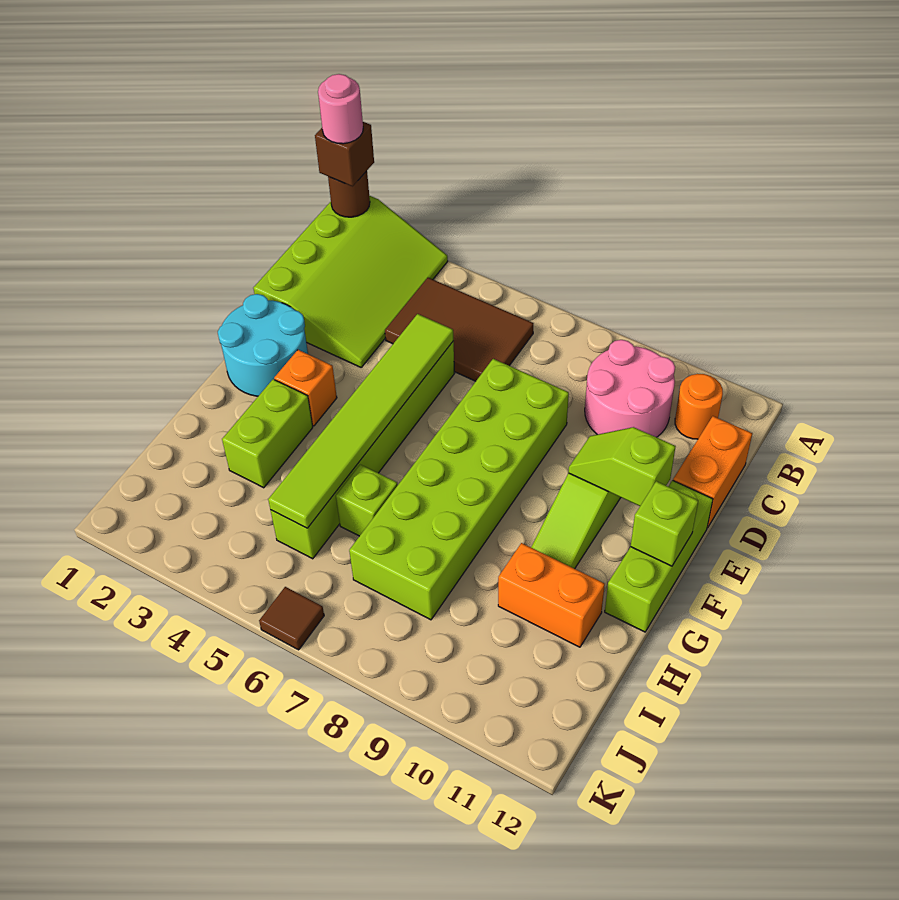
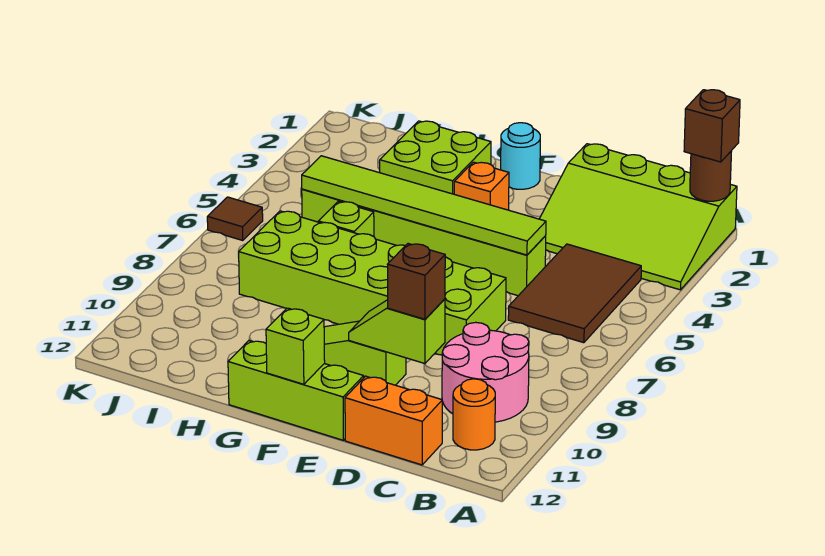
pink 1x1 round brick [318,74,363,144] -> none
none -> brown 1x1 brick [387,244,445,319]
cyan 2x2 round brick [218,294,308,396] -> cyan 1x1 round brick [501,123,540,189]
lime 1x2 slope [568,427,676,506] -> lime 1x2 slope turned to [349,299,445,364]
lime 1x2 brick [222,379,313,488] -> lime 2x2 brick [380,121,491,194]
orange 1x2 brick [498,543,605,647] -> none

